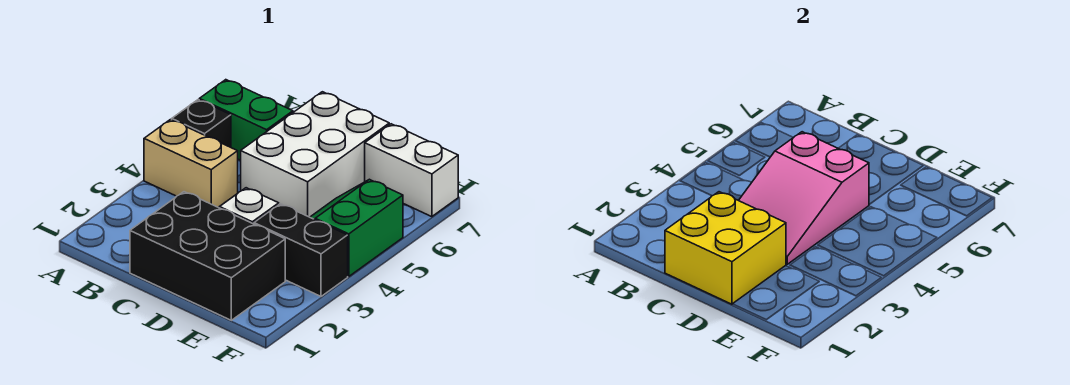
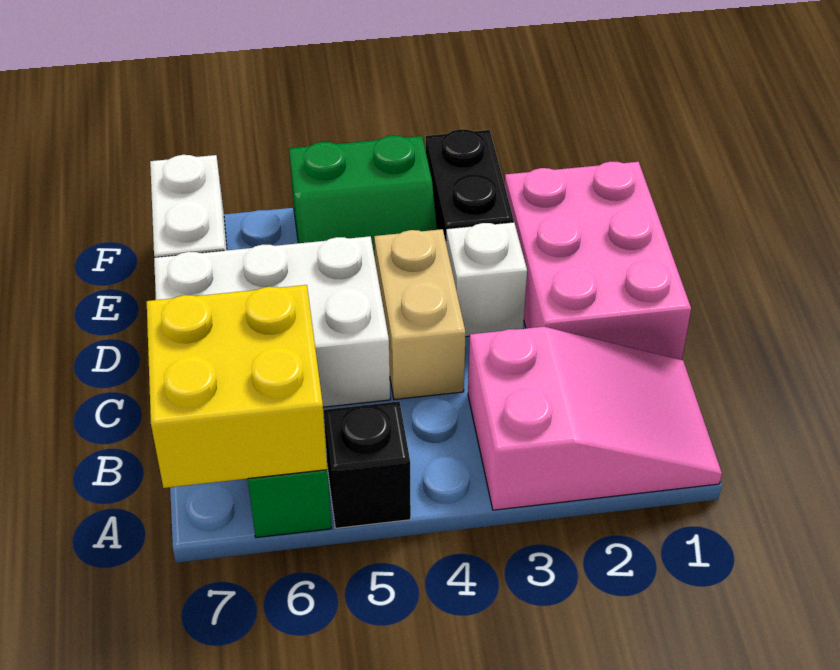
tan 1x2 brick [144,120,238,207] -> tan 1x2 brick moved to [374,229,466,399]
black 2x3 brick [130,192,285,320] -> pink 2x3 brick [504,161,691,360]
yellow 2x2 brick [665,192,786,304] -> yellow 2x2 brick moved to [147,285,327,488]
pink 2x3 slope [739,132,869,264] -> pink 2x3 slope moved to [468,327,722,510]

